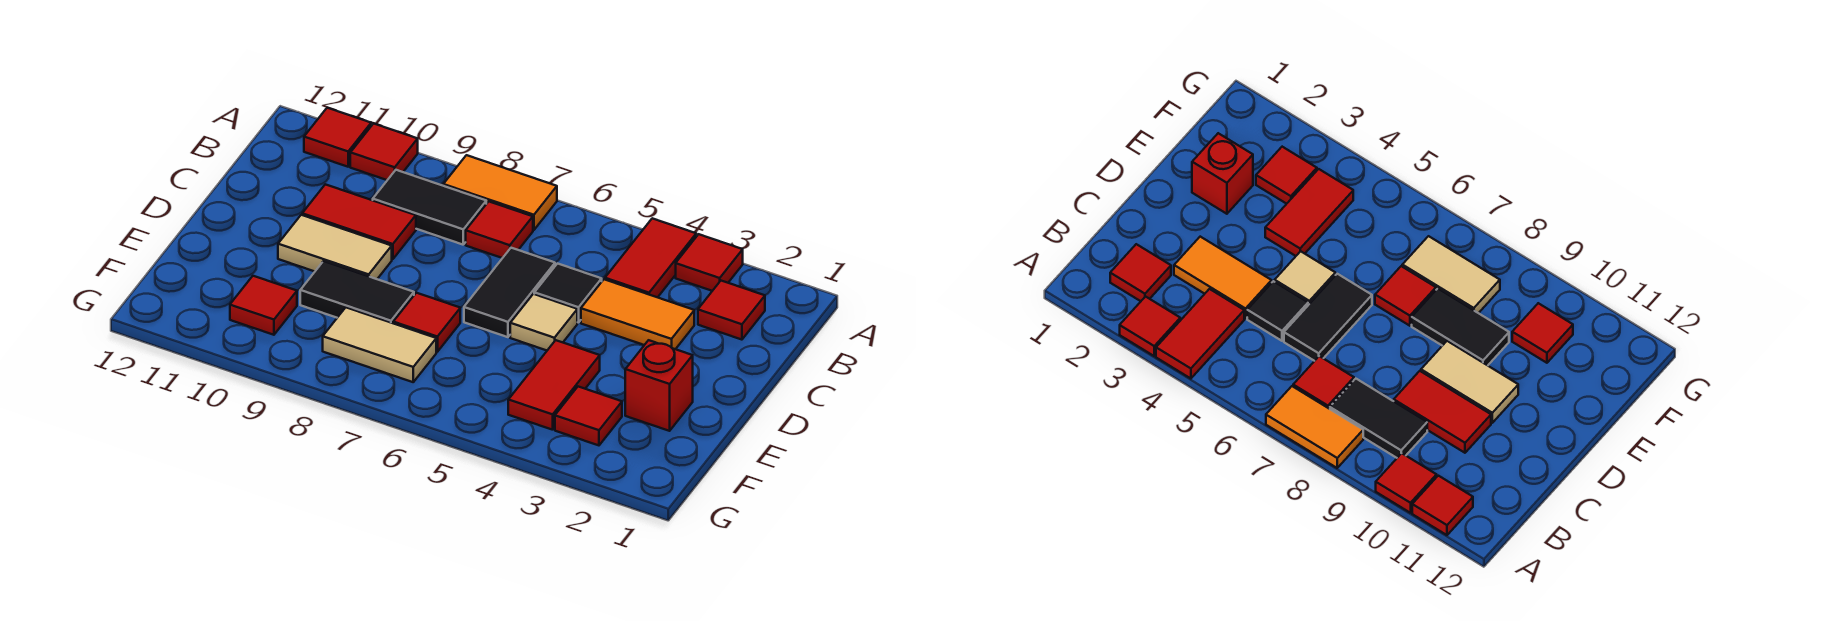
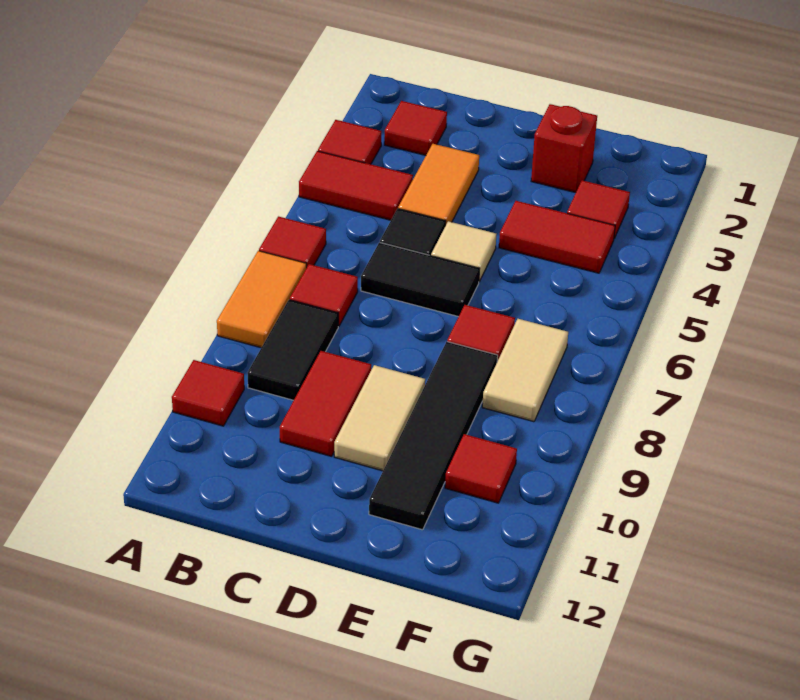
red 1x1 tile [304,108,371,167] -> red 1x1 tile moved to [259,217,326,268]
black 1x2 tile [300,261,414,323] -> black 1x4 tile [369,342,498,530]

